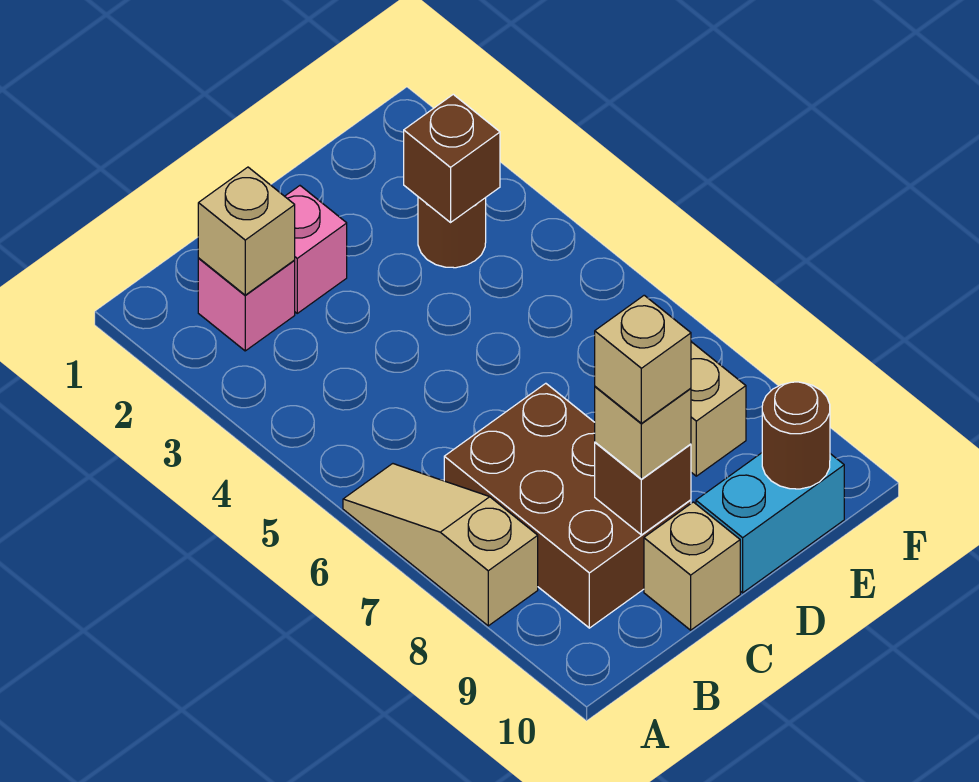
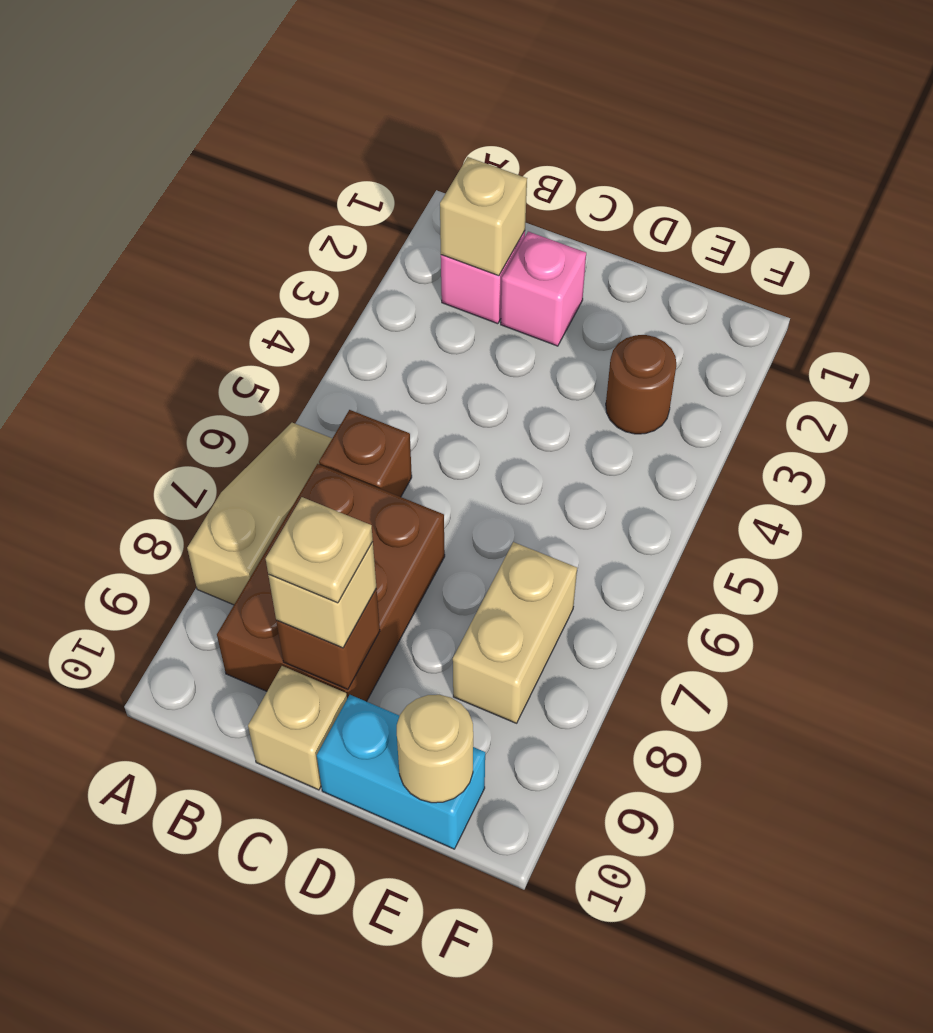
tan 1x1 brick [595,295,691,423] -> tan 1x1 plate [266,497,373,603]
brown 1x1 brick [404,94,500,222] -> brown 1x1 brick moved to [319,410,412,497]
brown 1x1 round brick [762,382,830,489] -> tan 1x1 round brick [397,695,473,803]

